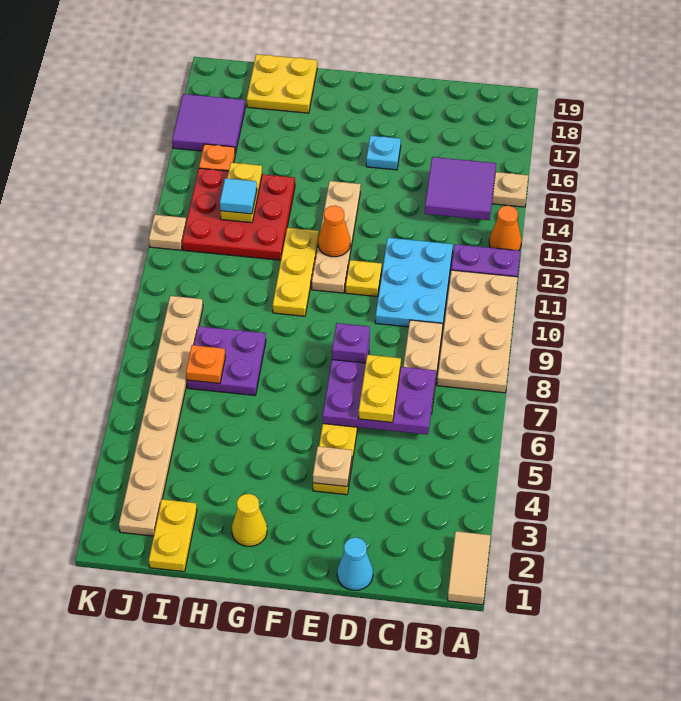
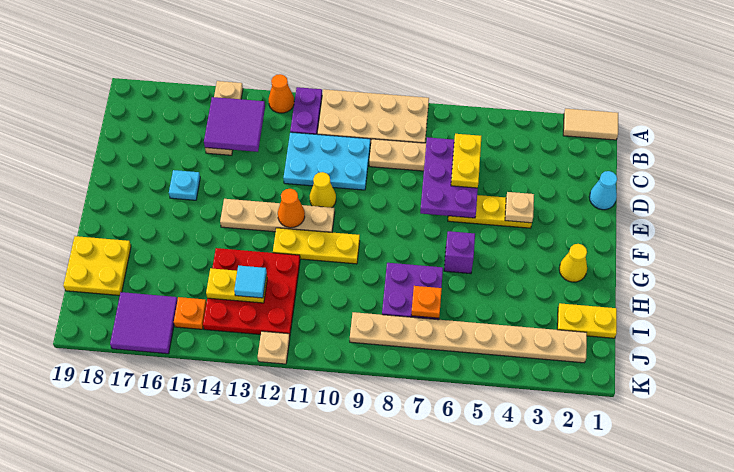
yellow 1x2 plate [358,355,401,423] -> yellow 1x2 plate turned to [451,134,481,188]
purple 1x1 brick [332,323,370,363] -> purple 1x1 brick moved to [444,231,475,274]
yellow 1x1 plate [345,260,382,297] -> yellow 1x1 cone [310,172,336,208]

